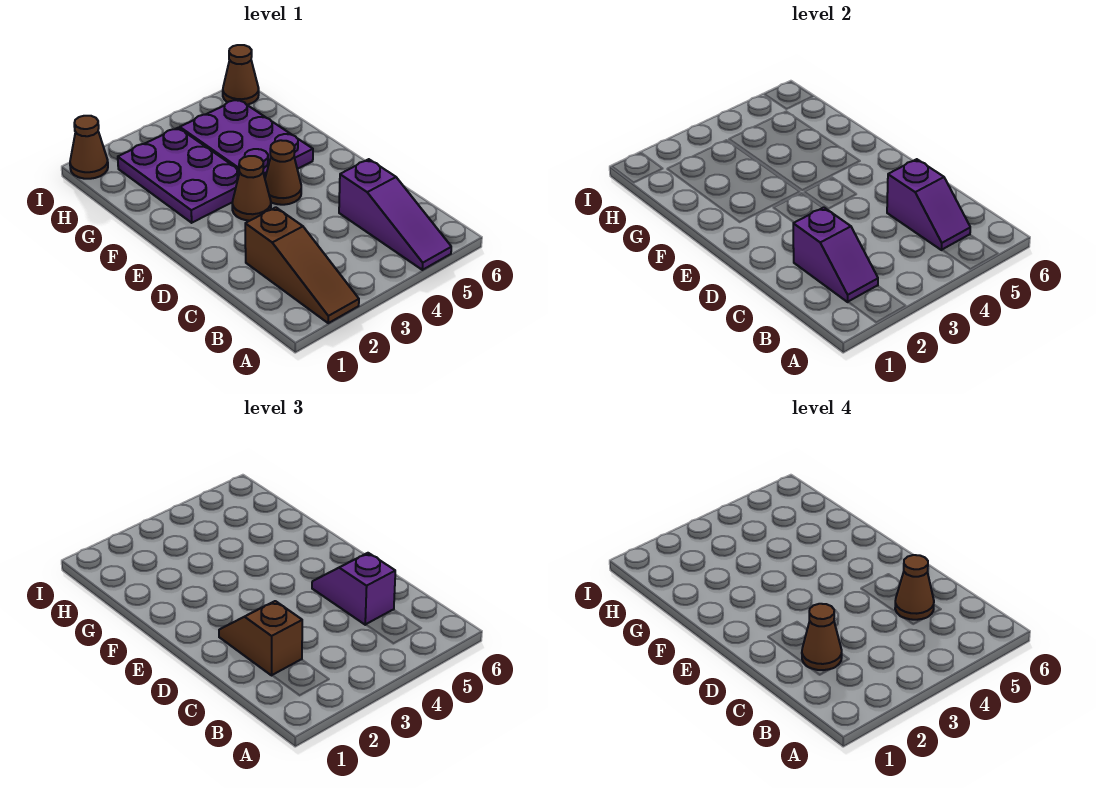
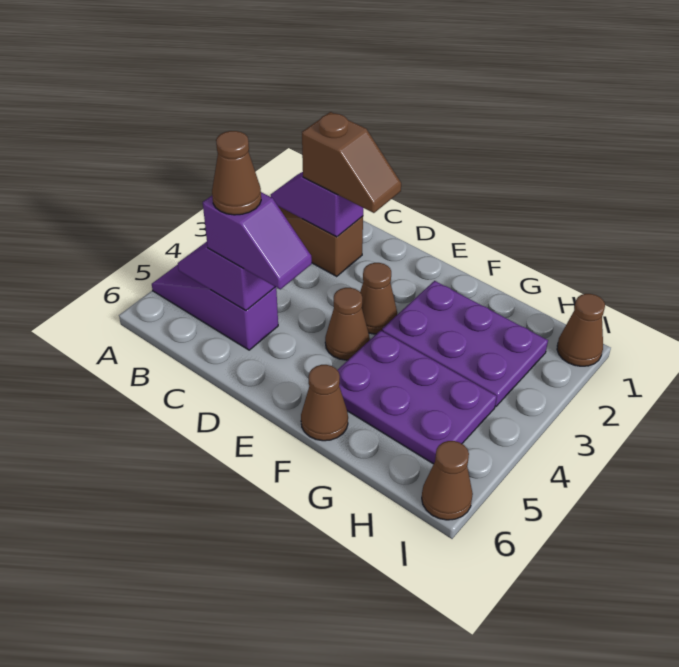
brown 1x1 cone [802,604,842,670] -> brown 1x1 cone moved to [301,365,348,441]

